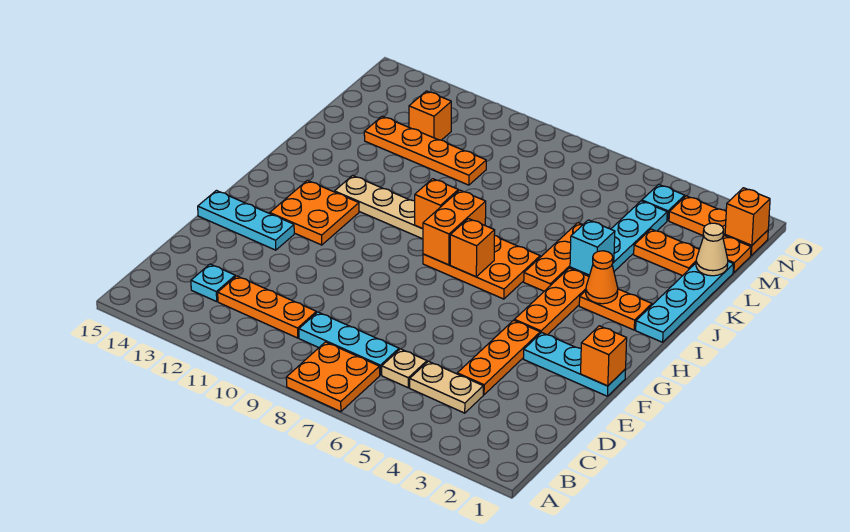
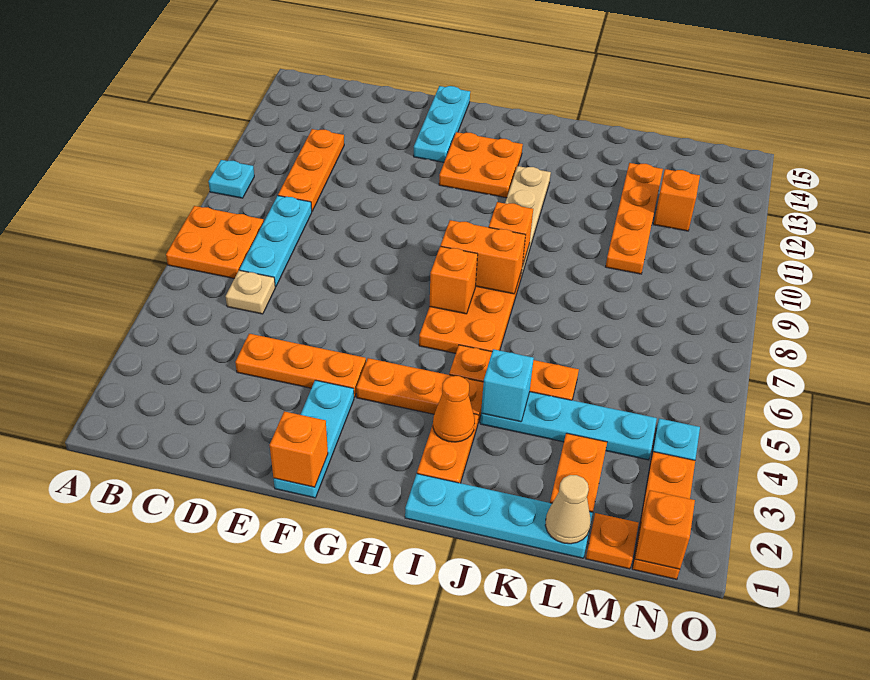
tan 1x2 plate [410,361,483,413] -> none
cyan 1x1 plate [191,264,235,301] -> cyan 1x1 plate moved to [208,160,254,198]

